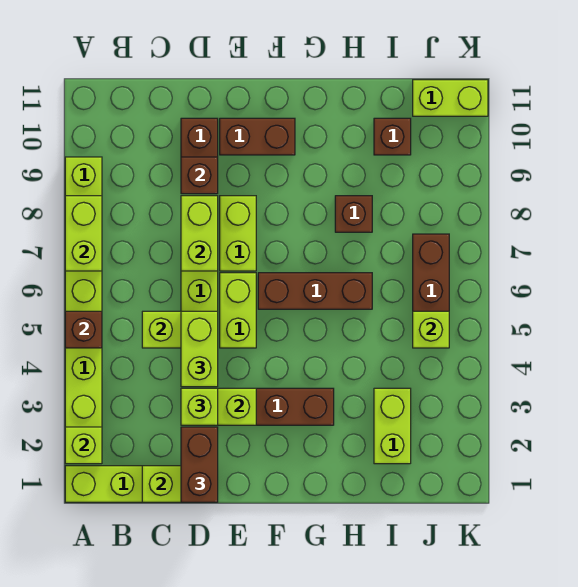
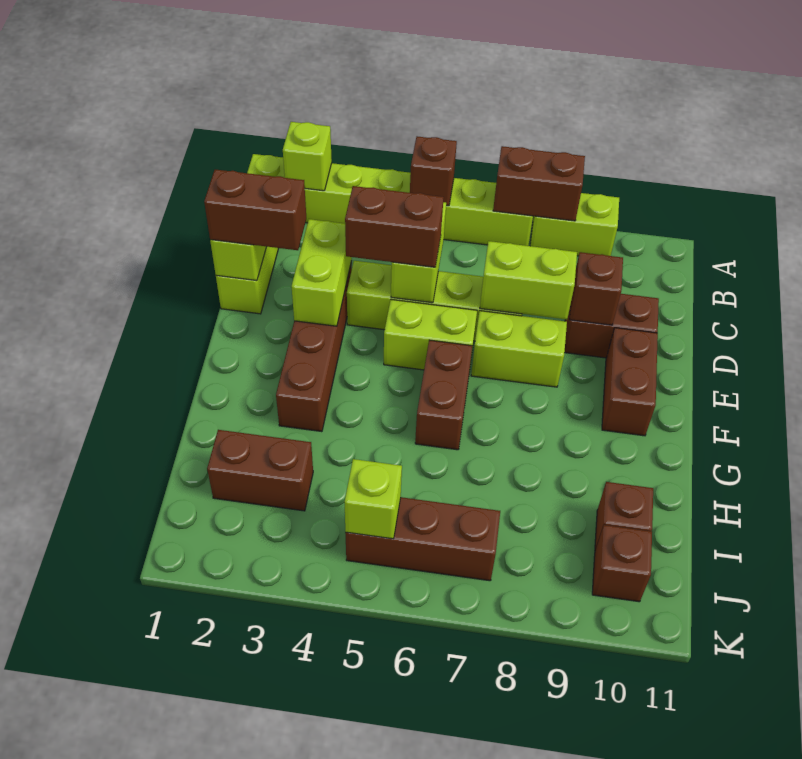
lime 1x2 brick [65,196,102,271] -> brown 1x2 brick [493,146,585,221]
lime 1x1 brick [181,388,218,425] -> none
lime 1x2 brick [181,311,218,387] -> brown 1x2 brick [345,186,444,267]
brown 1x3 brick [258,273,372,309] -> brown 1x2 brick [415,340,472,450]
brown 1x1 brick [335,196,372,232] -> brown 1x1 brick moved to [592,525,652,602]
lime 1x2 brick [374,388,411,464] -> brown 1x2 brick [207,430,313,511]
lime 1x2 brick [413,80,488,116] -> none

